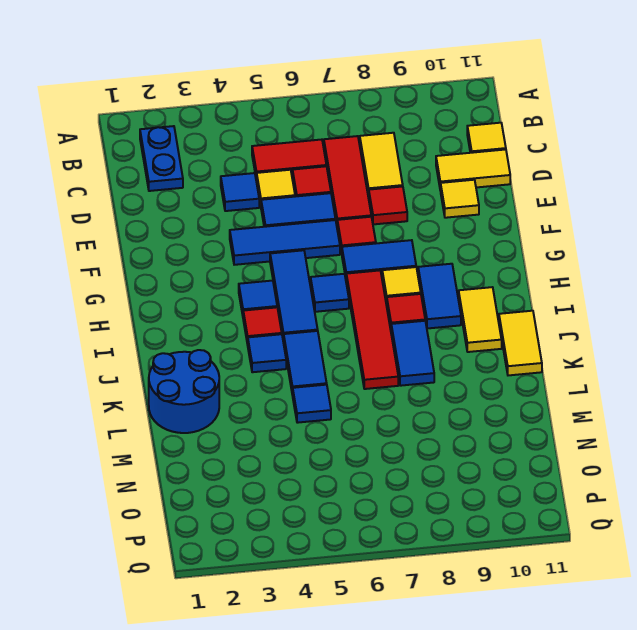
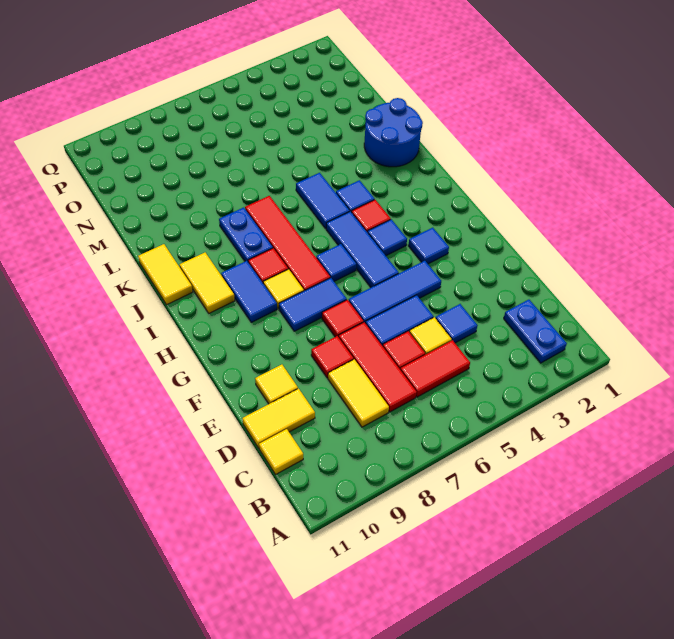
blue 1x2 tile [391,321,434,386] -> blue 1x2 plate [219,207,273,261]
blue 1x1 tile [293,385,331,423] -> blue 1x1 tile moved to [408,228,449,264]

